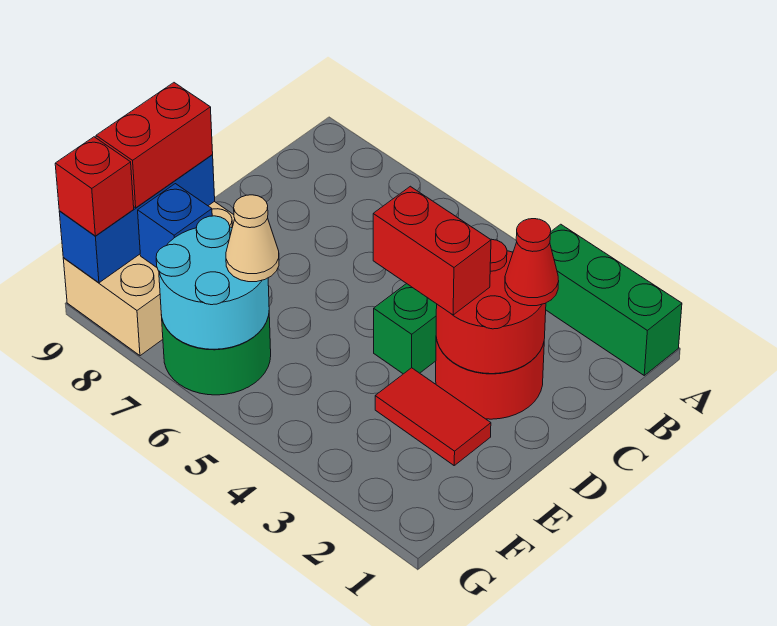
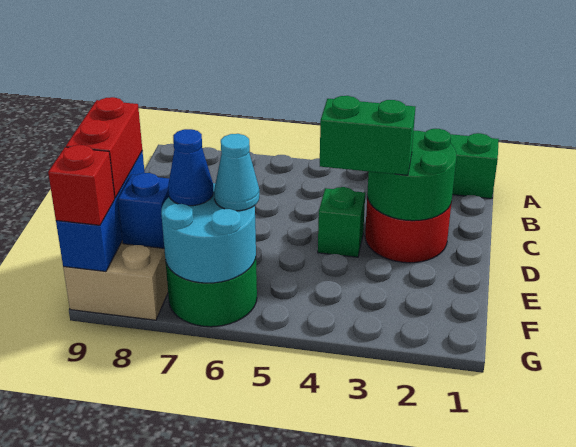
red 2x2 round brick [436,239,546,374] -> green 2x2 round brick [367,129,457,221]
red 1x1 cone [505,219,559,306] -> none
red 1x2 brick [373,186,491,315] -> green 1x2 brick [320,96,415,175]
red 1x2 tile [375,368,491,465] -> none
tan 1x1 cone [226,195,279,282] -> cyan 1x1 cone [214,134,259,211]
none -> blue 1x1 cone [168,129,213,206]

